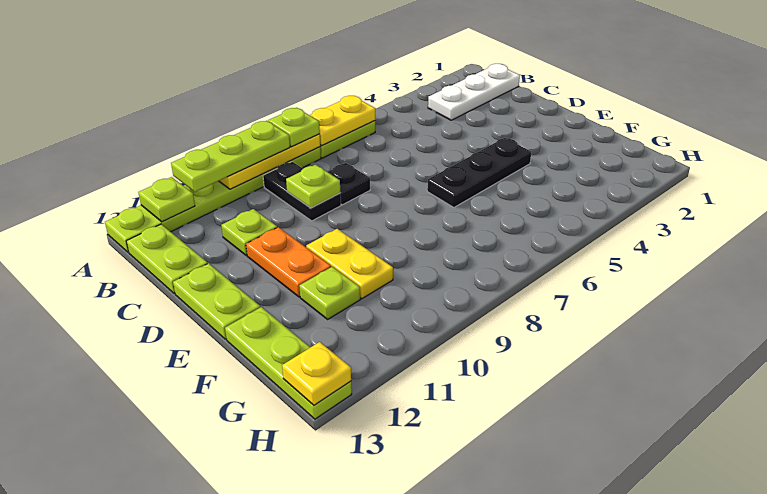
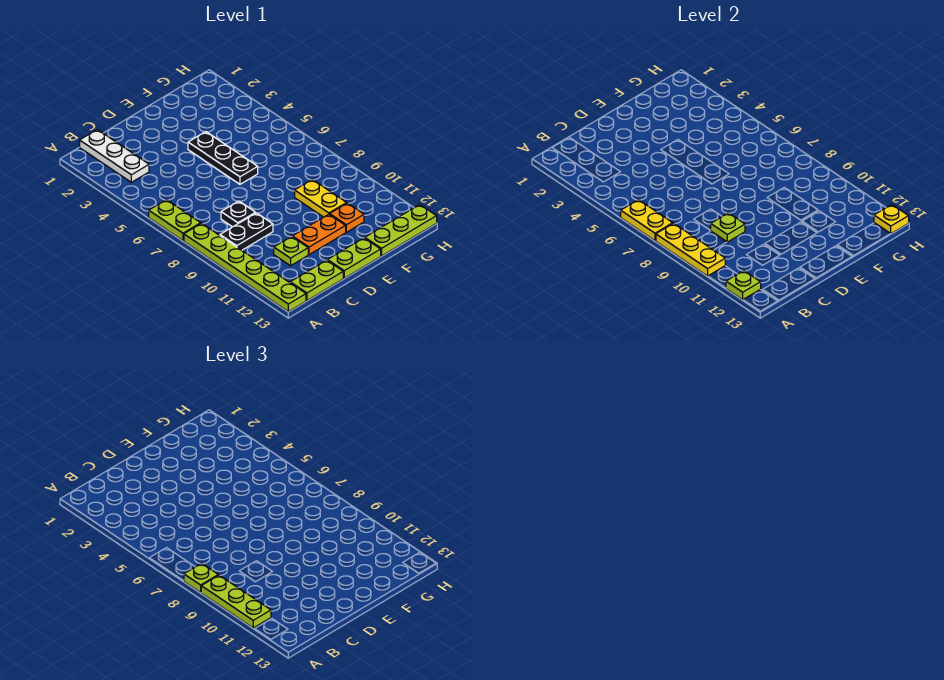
yellow 1x2 plate [306,229,393,299] -> yellow 1x2 plate turned to [295,180,347,217]
lime 1x1 plate [299,267,360,319] -> orange 1x1 plate [330,203,364,232]

